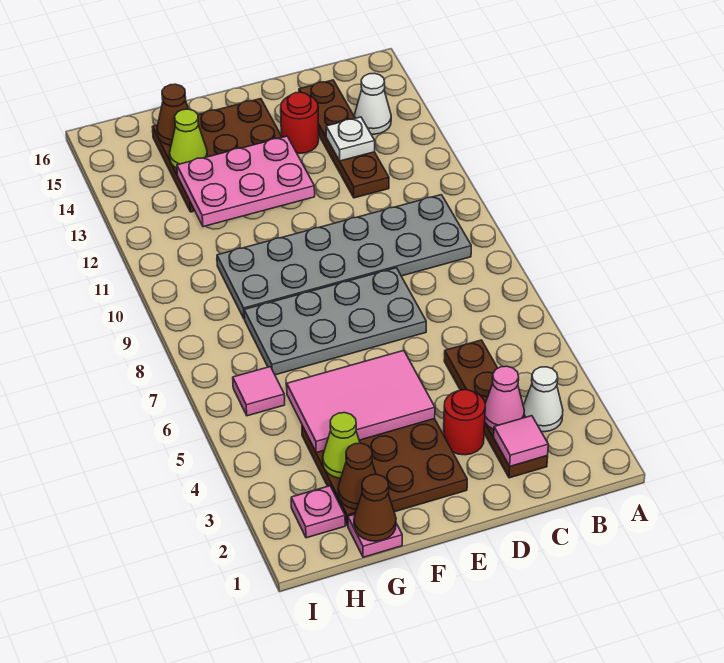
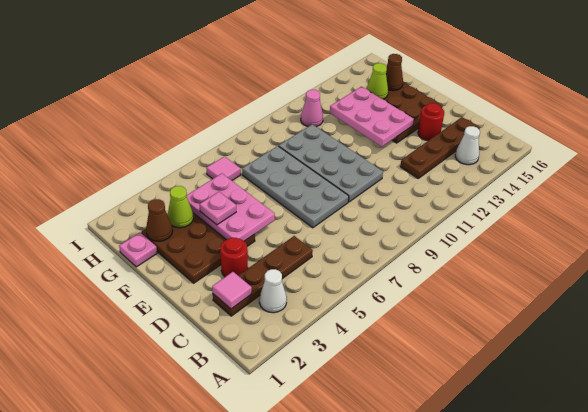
grey 2x6 plate [217,195,471,319] -> grey 2x4 plate [279,124,383,202]
pink 1x1 cone [485,366,524,429] -> pink 1x1 cone moved to [301,90,323,127]
white 1x1 plate [326,117,375,161] -> none
pink 2x3 tile [287,351,435,453] -> pink 2x3 plate [186,174,275,241]
brown 1x1 cone [354,475,396,541] -> none
pink 1x1 plate [291,486,345,538] -> pink 1x1 plate moved to [200,192,236,225]

